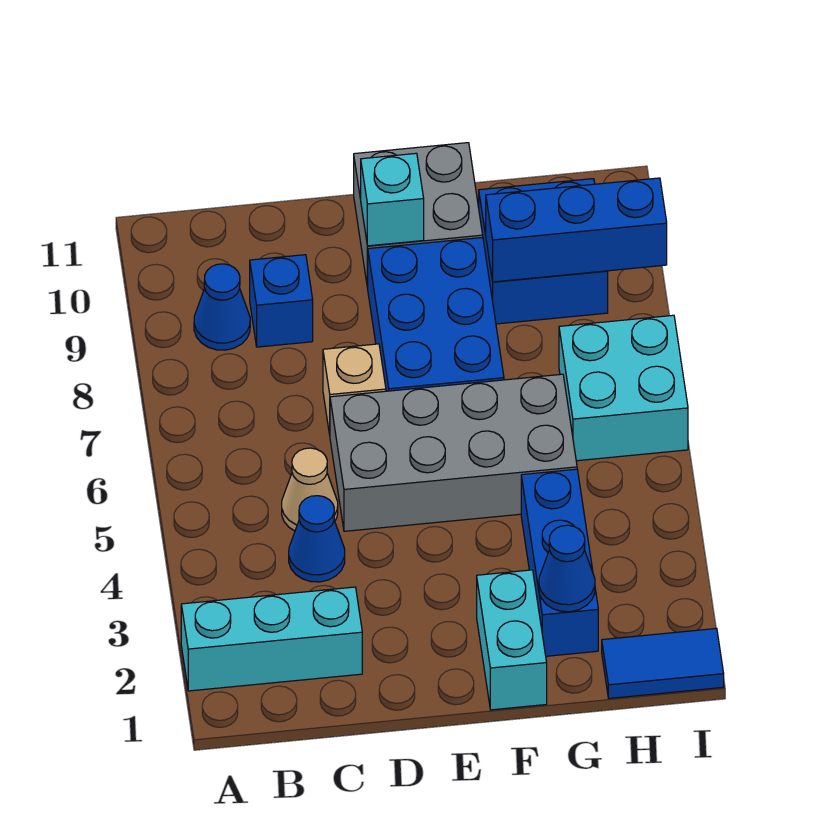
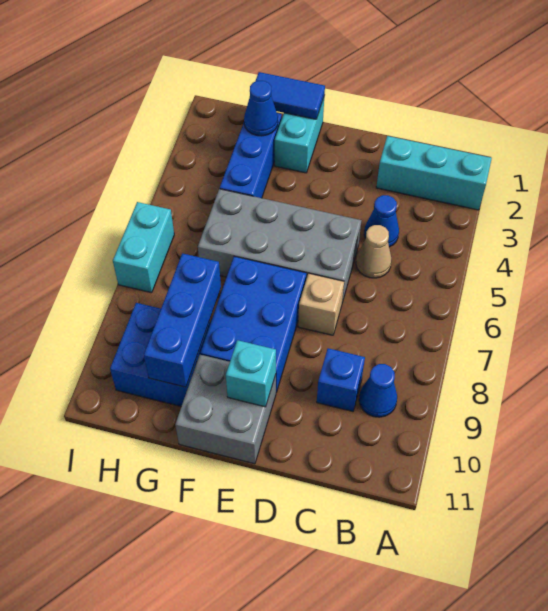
blue 1x3 brick [486,178,667,282] -> blue 1x3 brick turned to [144,253,221,387]
blue 1x2 tile [602,628,724,698] -> blue 1x2 tile moved to [256,72,325,119]
cyan 2x2 brick [559,315,688,461] -> cyan 1x2 brick [113,202,174,293]

